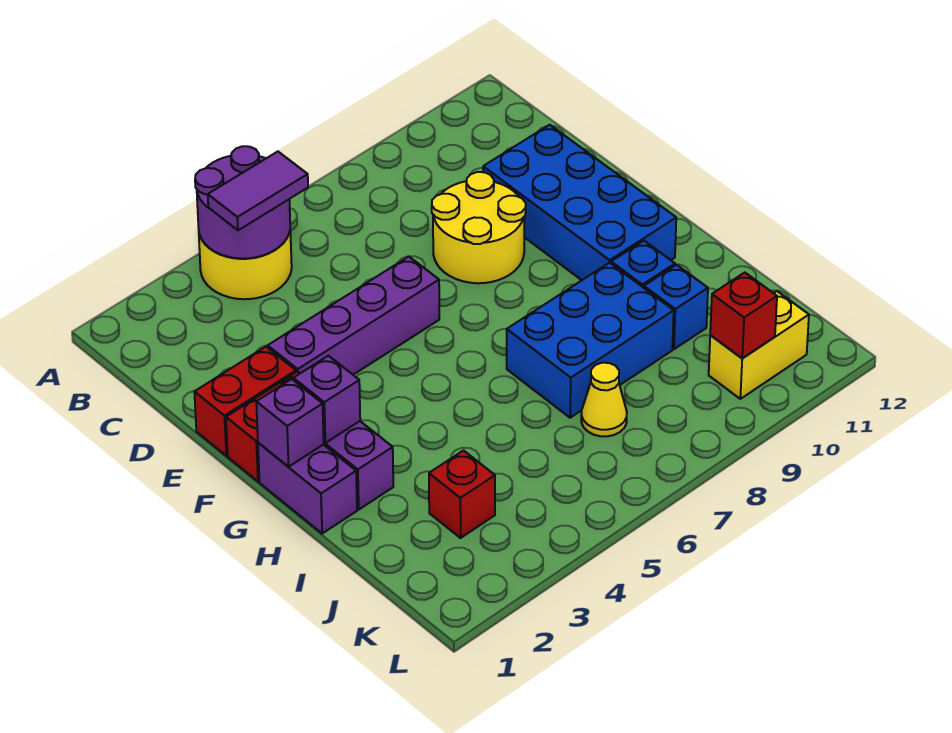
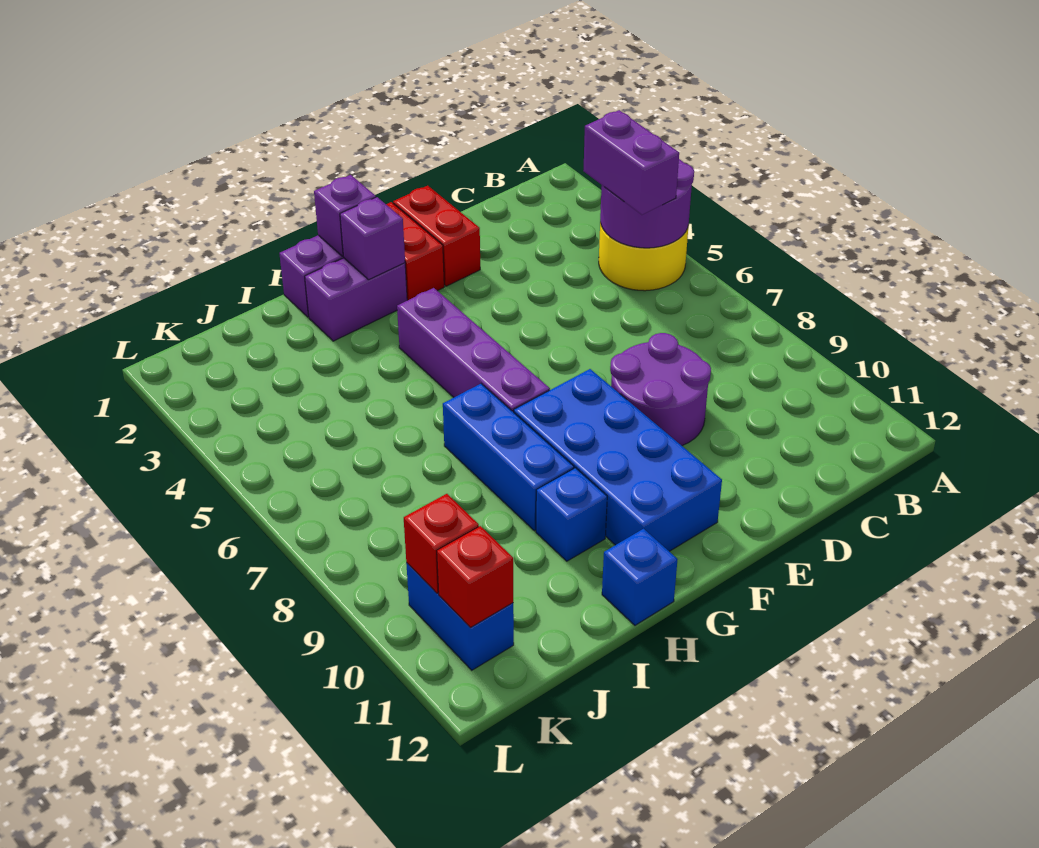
purple 1x2 tile [208,152,308,230] -> purple 1x2 brick [583,110,679,215]
yellow 2x2 round brick [432,172,526,283] -> purple 2x2 round brick [610,333,711,446]
blue 2x4 brick [483,125,676,280] -> blue 2x4 brick turned to [514,369,722,551]
purple 1x4 brick [268,256,439,375] -> purple 1x4 brick moved to [397,288,550,412]
blue 2x3 brick [507,263,674,418] -> blue 1x3 brick [443,384,574,531]
blue 1x1 brick [644,265,708,349] -> blue 1x1 brick moved to [602,529,678,625]
red 1x1 brick [429,451,495,538] -> red 1x1 brick moved to [437,526,513,628]
yellow 1x1 cone [581,363,627,436] -> none
yellow 1x2 brick [709,291,809,399] -> blue 1x2 brick [406,563,514,670]

